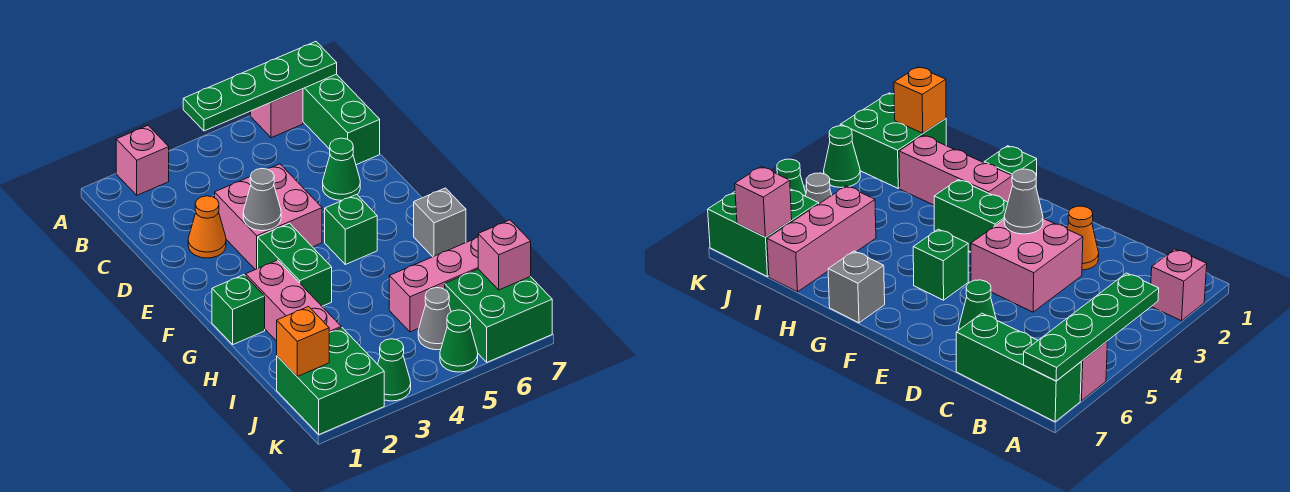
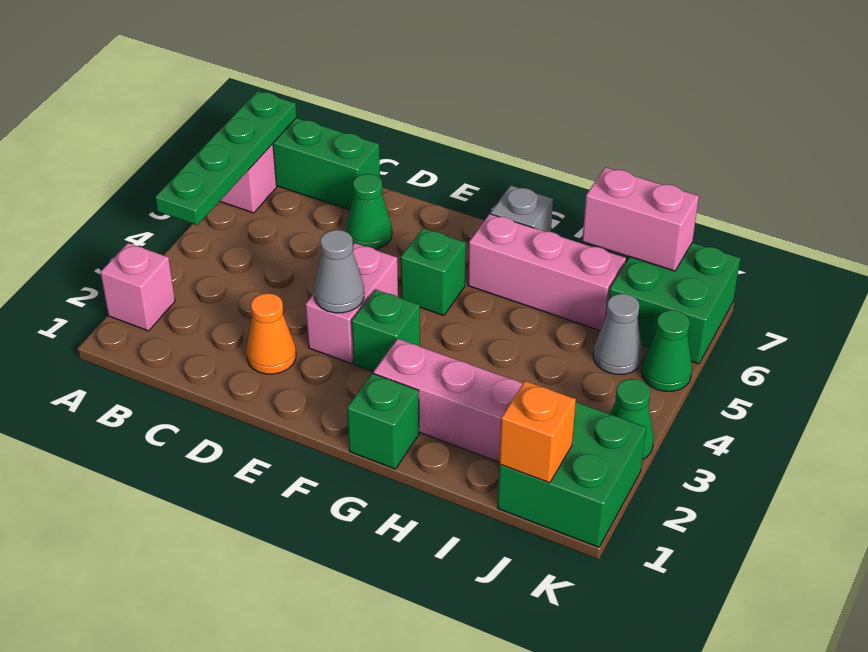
pink 2x2 brick [215,164,322,270] -> pink 1x2 brick [305,243,398,363]
green 1x2 brick [258,223,332,306] -> green 1x1 brick [352,290,420,371]
pink 1x3 brick [389,237,478,332] -> pink 1x3 brick turned to [468,214,626,330]
pink 1x1 brick [478,220,531,290] -> pink 1x2 brick [582,167,699,271]

